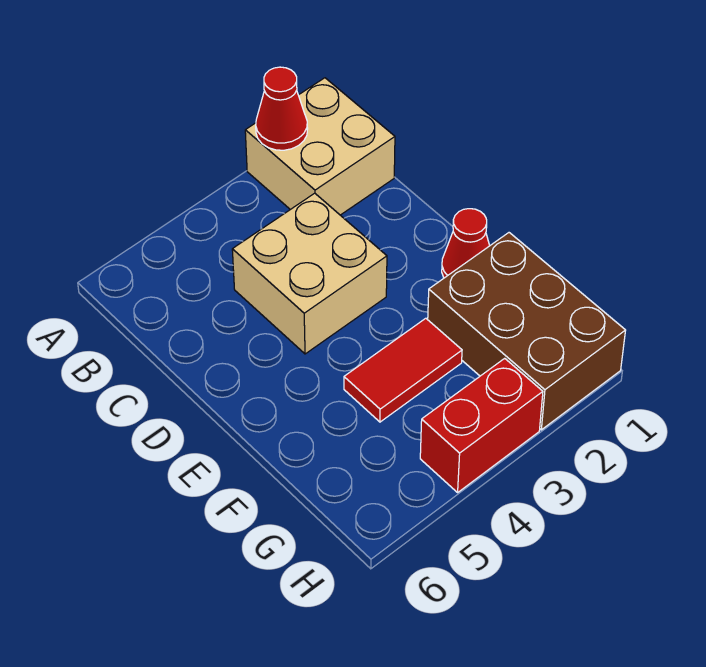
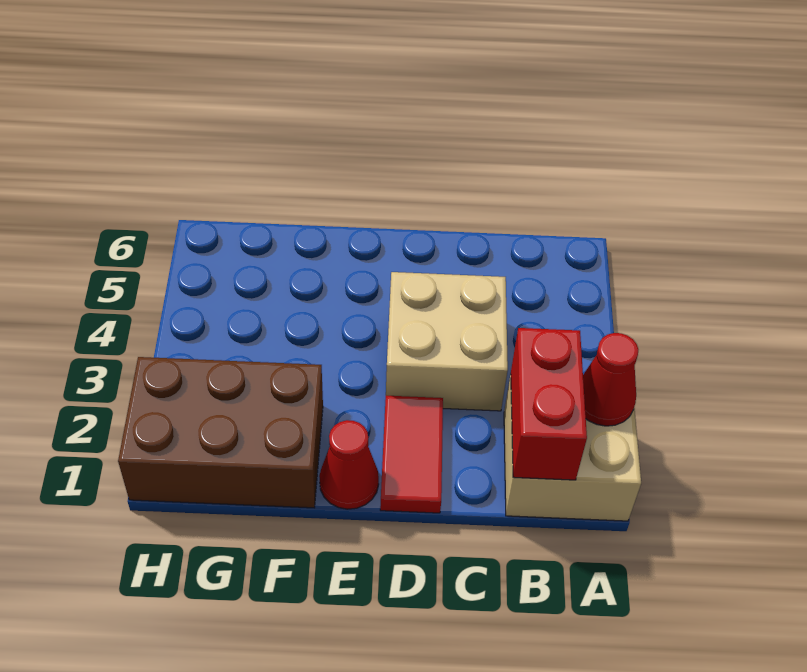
red 1x2 tile [344,318,462,422] -> red 1x2 tile moved to [380,396,443,513]
red 1x2 brick [420,358,543,492] -> red 1x2 brick moved to [511,328,587,480]

